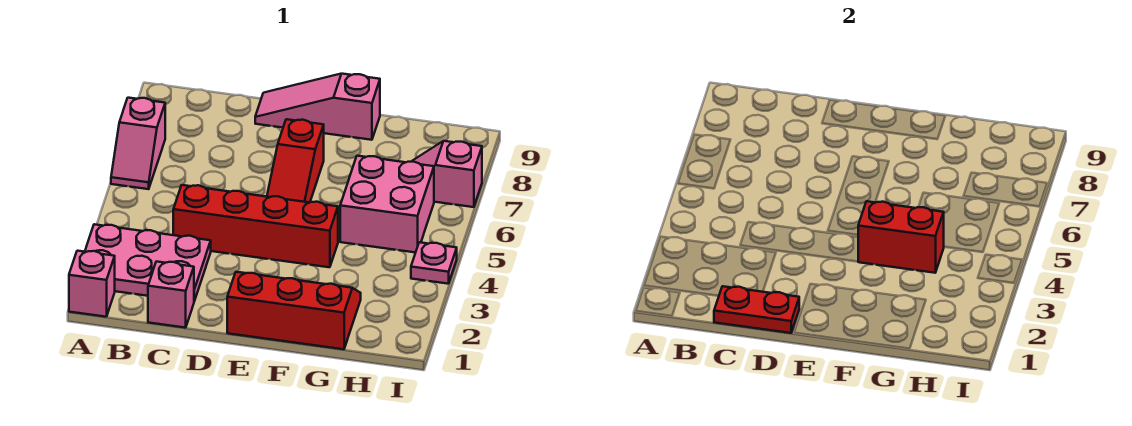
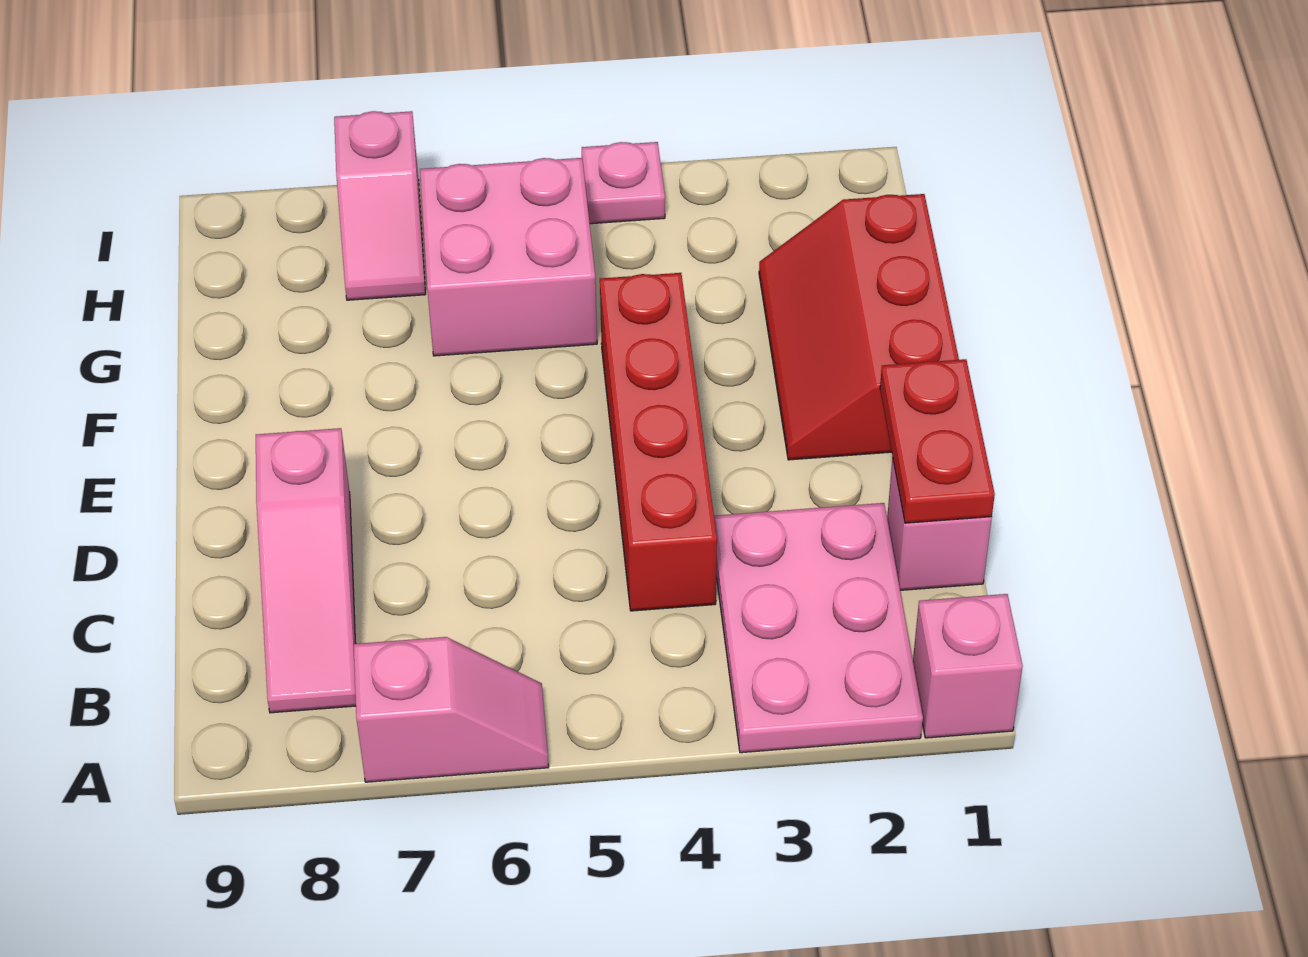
pink 1x3 slope [255,74,380,140] -> pink 1x3 slope moved to [256,428,356,713]
red 1x3 slope [267,119,324,203] -> none
red 1x2 brick [858,201,944,273] -> none

